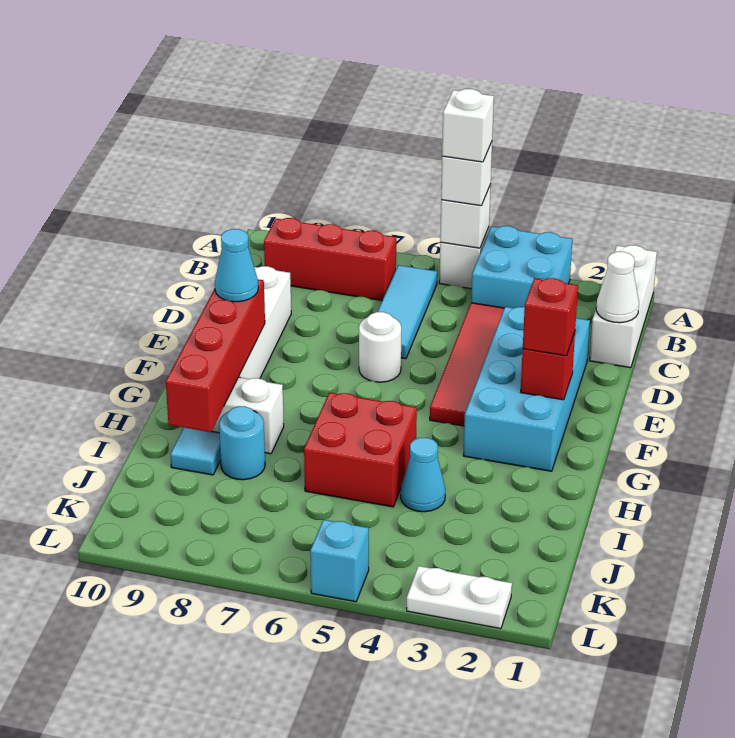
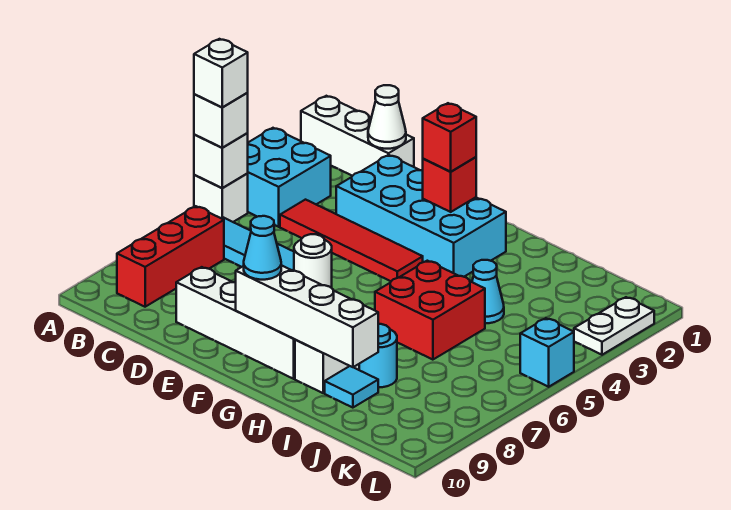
red 1x4 brick [166,279,265,432] -> white 1x4 brick [236,265,378,367]

